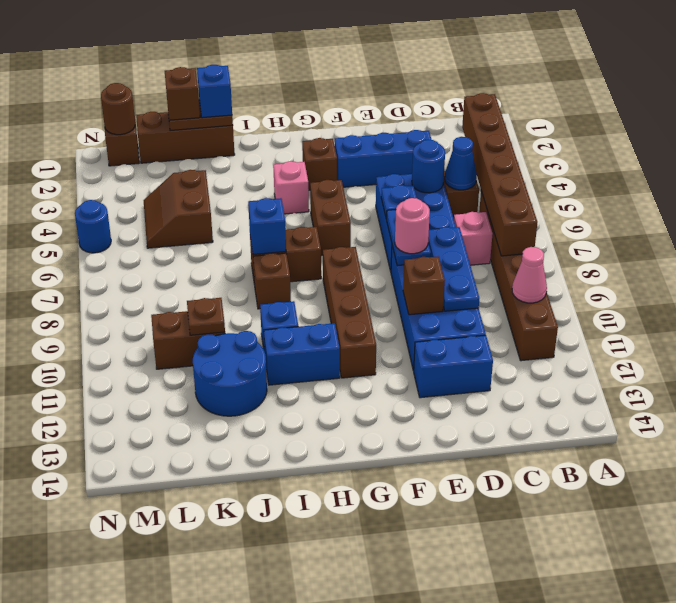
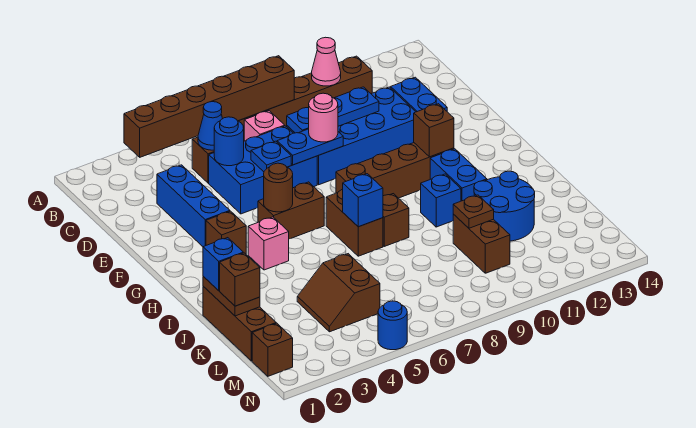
brown 1x1 brick [403,257,445,315] -> brown 1x1 brick moved to [414,104,454,157]
brown 2x2 slope [144,170,213,248] -> brown 2x2 slope turned to [297,254,380,332]
brown 1x1 round brick [101,83,135,135] -> brown 1x1 round brick moved to [264,163,293,212]

